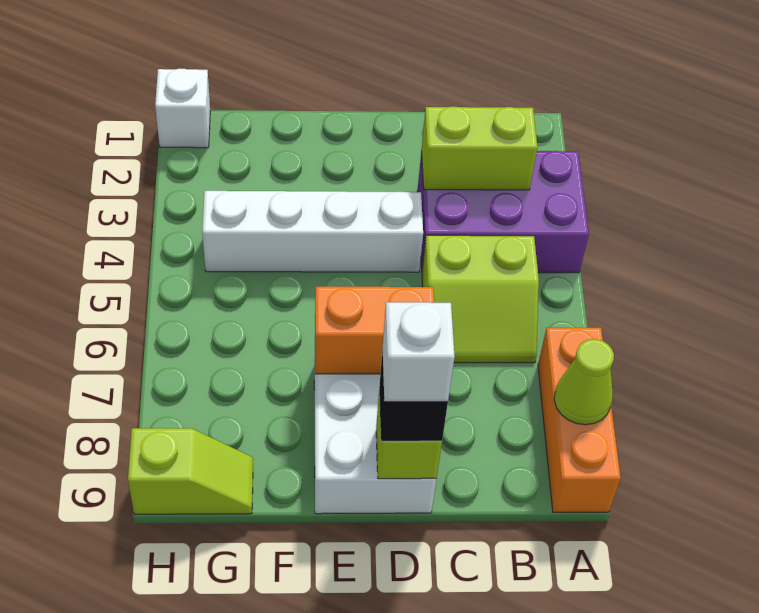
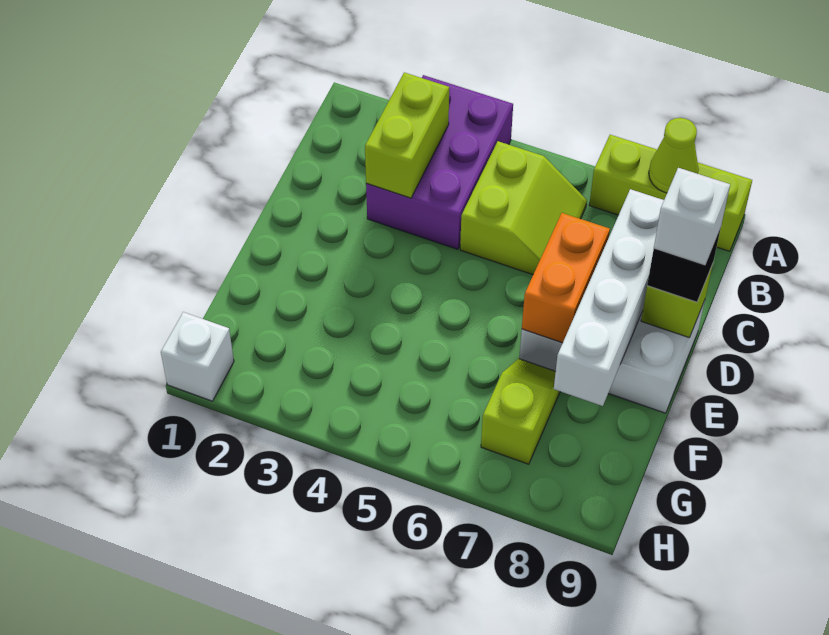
orange 1x3 brick [538,328,621,512] -> lime 1x3 brick [589,135,752,251]
white 1x4 brick [202,191,423,272] -> white 1x4 brick moved to [554,189,664,406]
lime 1x2 slope [128,428,253,514] -> lime 1x2 slope moved to [481,359,560,464]

